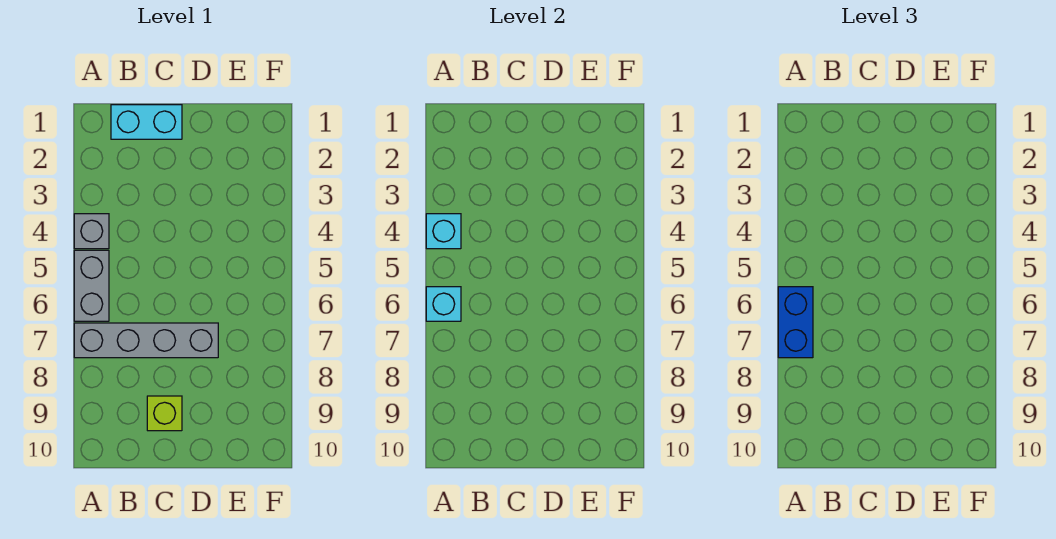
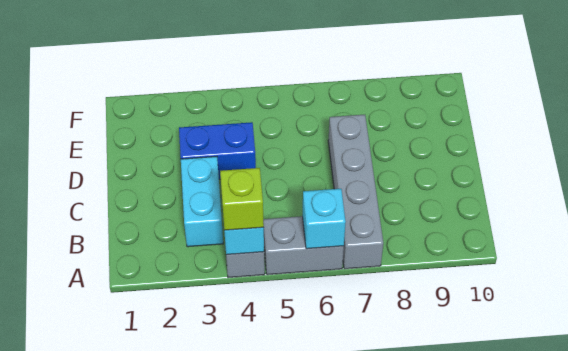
blue 1x2 brick [778,287,813,358] -> blue 1x2 brick moved to [179,122,256,179]
cyan 1x2 brick [111,105,182,139] -> cyan 1x2 brick moved to [181,157,223,247]
lime 1x1 brick [147,396,182,431] -> lime 1x1 brick moved to [220,168,264,230]

